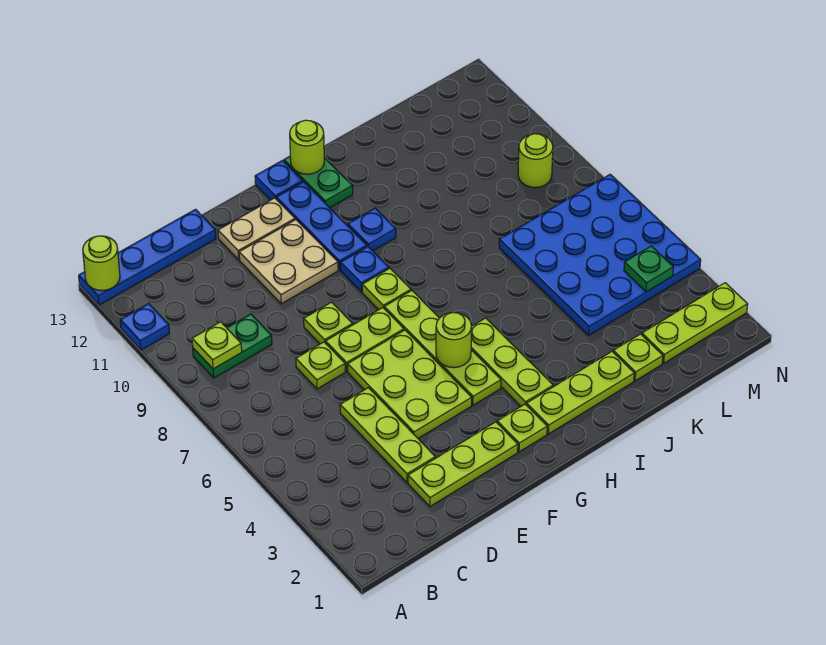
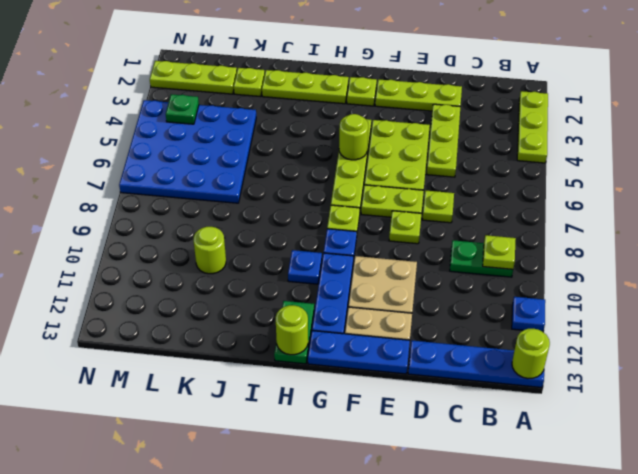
blue 1x1 plate [255,161,303,200] -> blue 1x3 plate [308,331,410,374]
lime 1x3 plate [471,318,553,406] -> lime 1x3 plate moved to [517,91,548,163]
lime 1x1 round brick [518,134,553,188] -> lime 1x1 round brick moved to [193,227,226,274]

